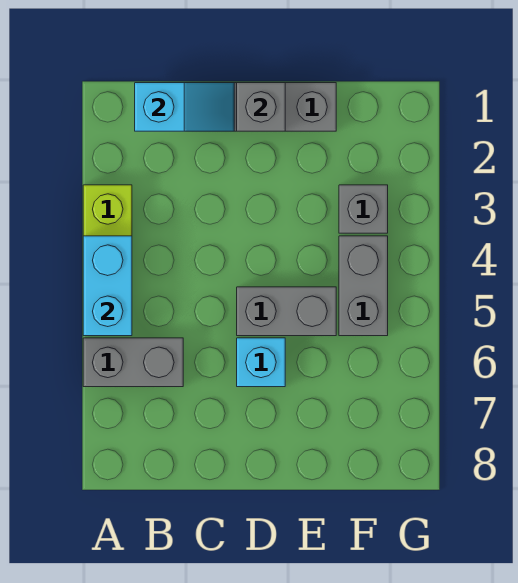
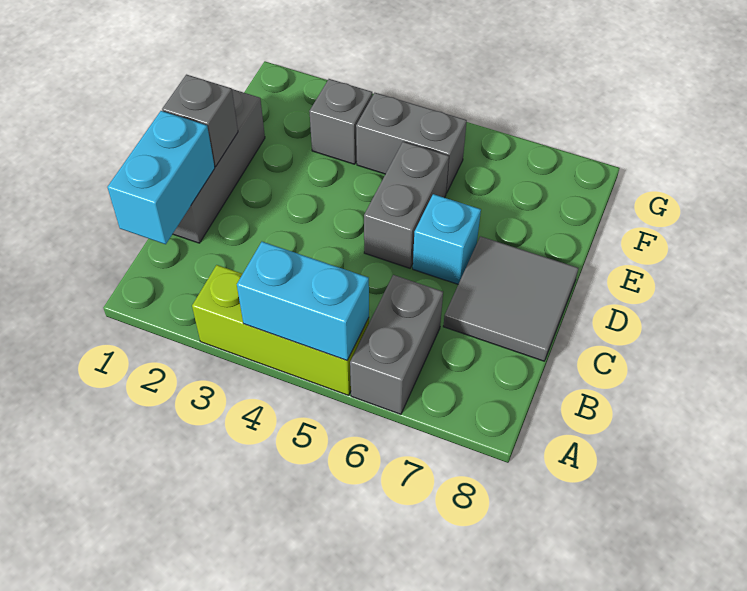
cyan 1x2 slope [135,83,234,131] -> cyan 1x2 brick [107,111,215,244]
none -> grey 2x2 tile [443,236,578,361]

